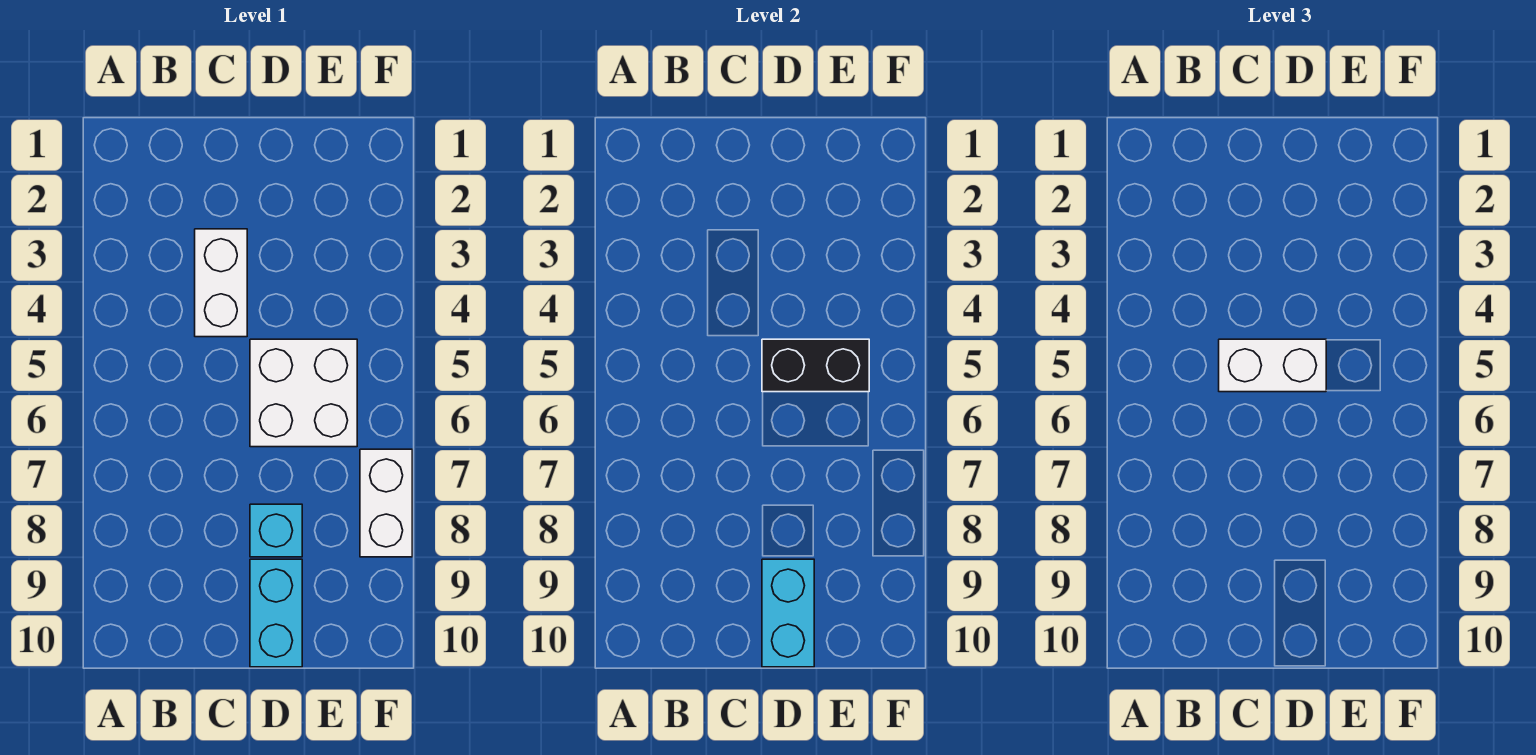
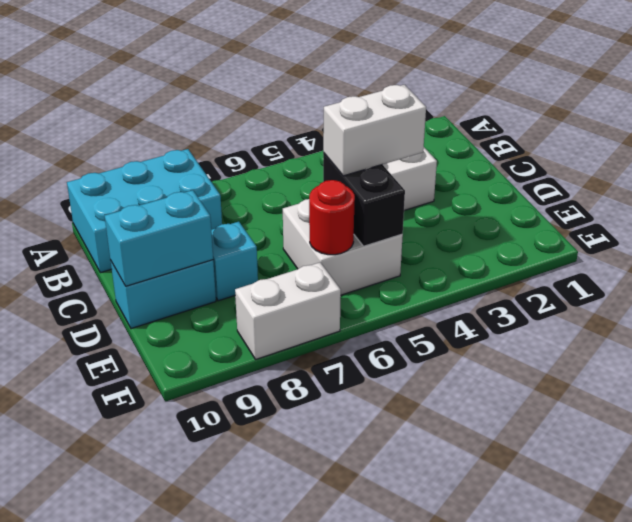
none -> cyan 2x3 brick [67,149,222,273]
white 1x2 brick [1219,339,1326,392] -> white 1x2 brick turned to [323,85,426,176]
none -> red 1x1 round brick [309,180,355,255]

